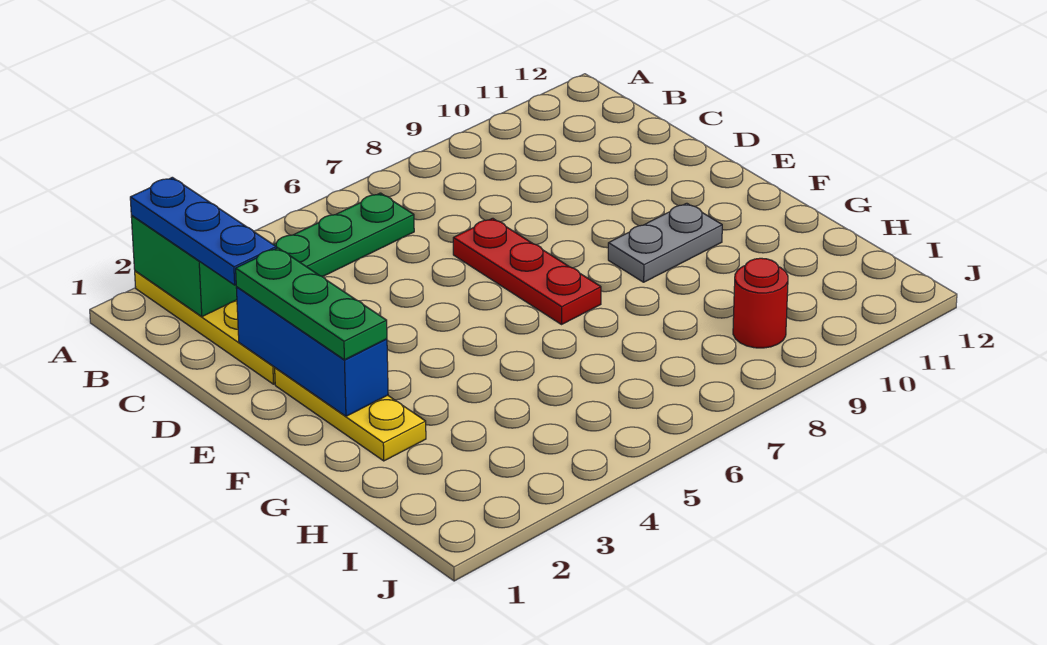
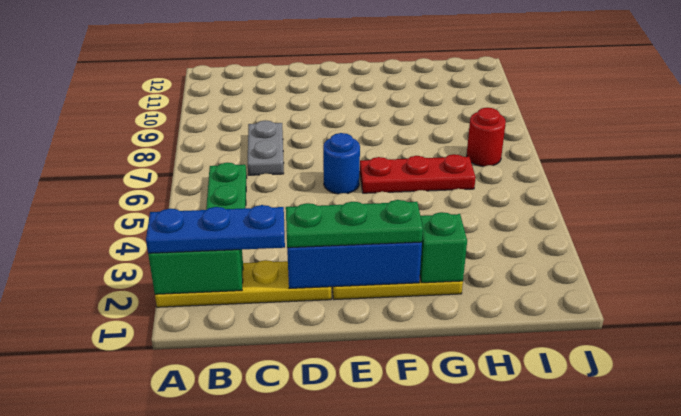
red 1x3 plate [453,218,601,324] -> red 1x3 plate moved to [360,154,476,193]
none -> blue 1x1 round brick [323,133,360,194]
grey 1x2 plate [608,203,722,282] -> grey 1x2 plate moved to [248,120,284,175]
none -> green 1x1 brick [420,212,467,283]
red 1x1 round brick [733,258,788,348] -> red 1x1 round brick moved to [467,108,506,166]

